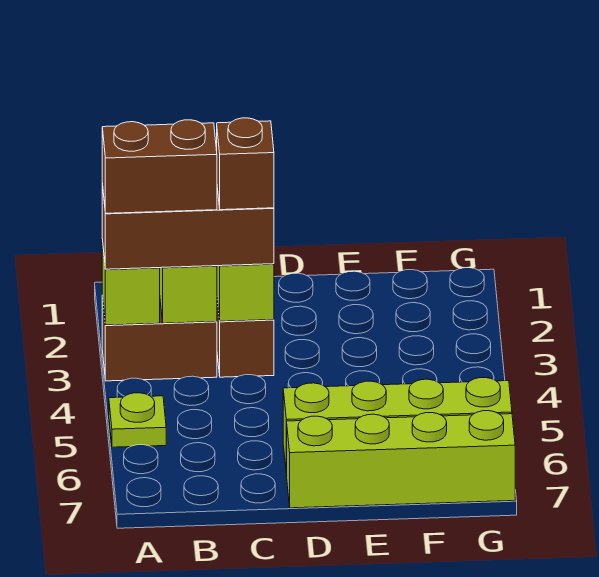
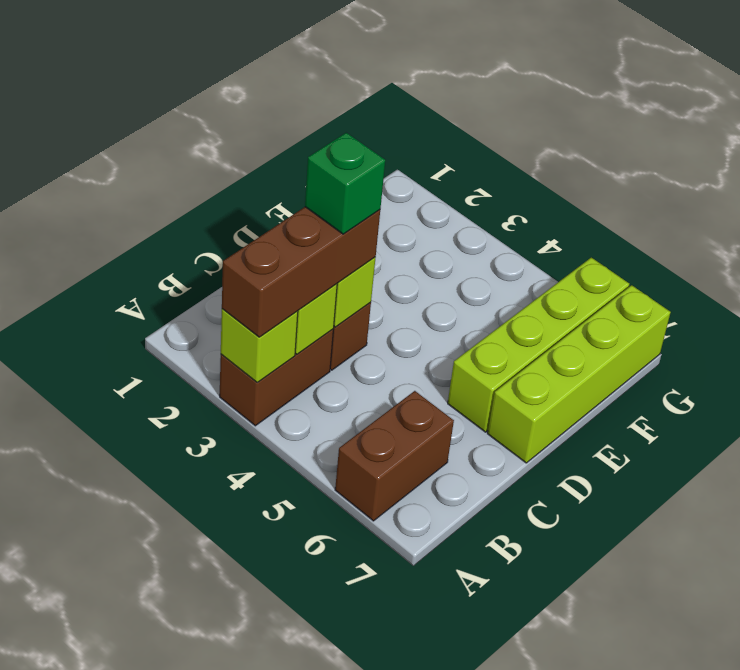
brown 1x2 brick [102,120,217,213] -> brown 1x2 brick moved to [335,391,454,521]
lime 1x1 plate [109,393,166,447] -> none
brown 1x1 brick [217,118,274,210] -> green 1x1 brick [305,133,385,234]

